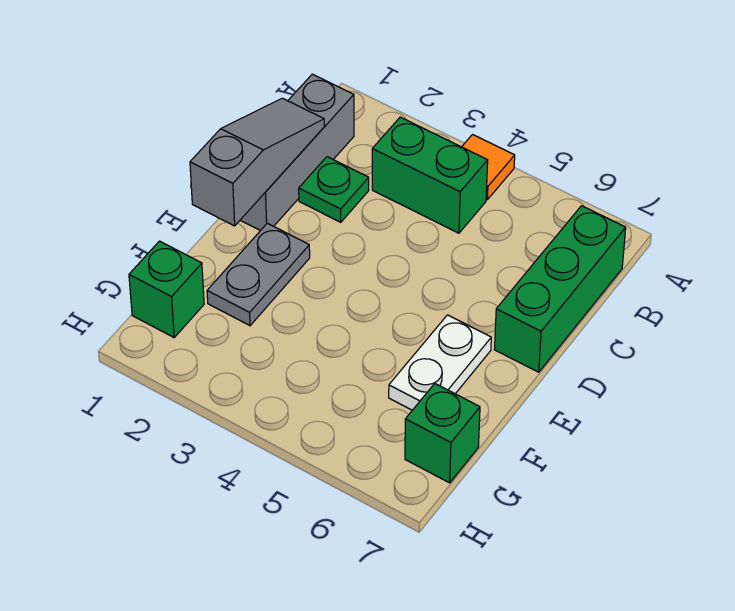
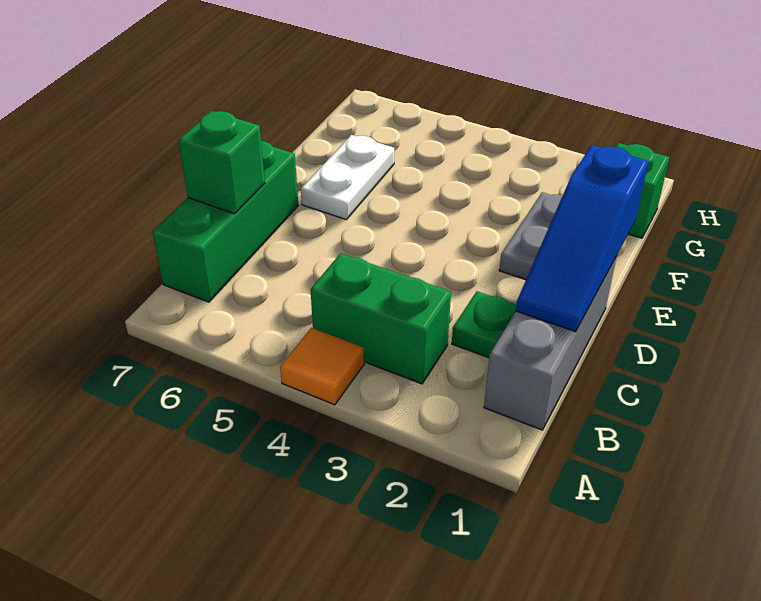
grey 1x3 slope [190,98,324,226] -> blue 1x3 slope [516,145,649,332]
green 1x1 brick [405,384,480,483] -> green 1x1 brick moved to [178,111,265,214]

